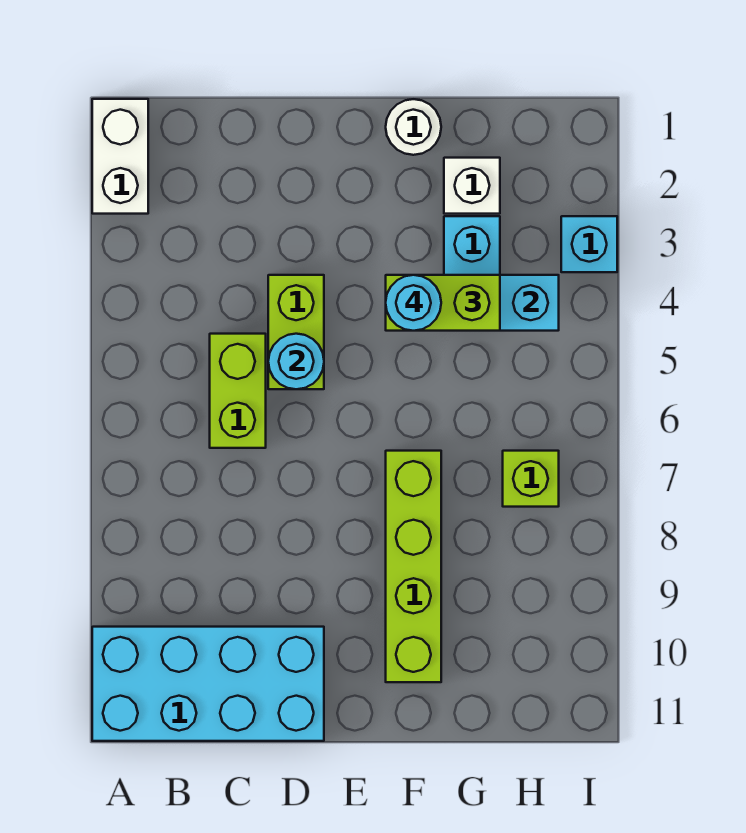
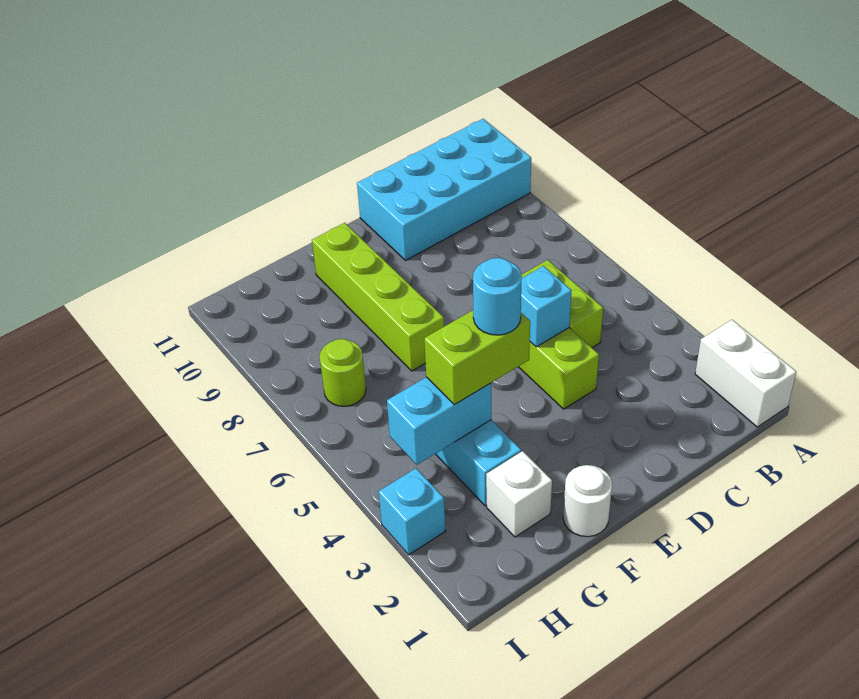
cyan 1x1 round brick [268,334,324,389] -> cyan 1x1 brick [521,266,572,347]
lime 1x1 brick [503,451,559,507] -> lime 1x1 round brick [319,339,366,406]

